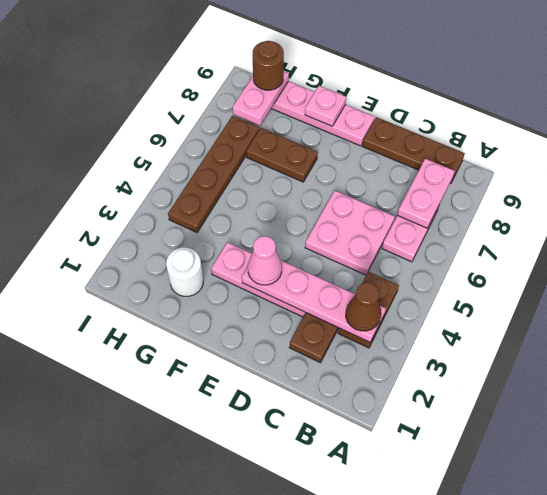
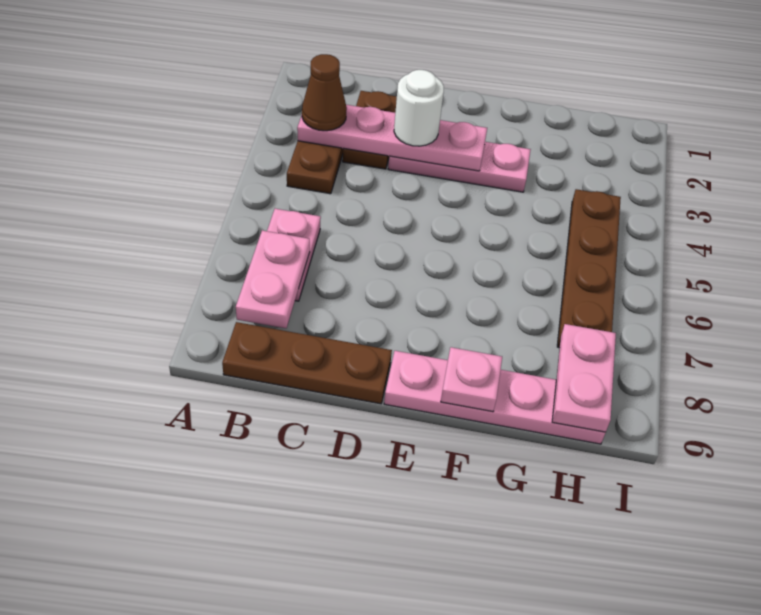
pink 2x2 plate [305,191,395,275] -> none
pink 1x1 cone [248,236,282,285] -> none
brown 1x2 plate [246,128,318,182] -> none
white 1x1 round brick [166,247,203,296] -> white 1x1 round brick moved to [394,70,444,146]
brown 1x1 round brick [253,41,284,90] -> none

